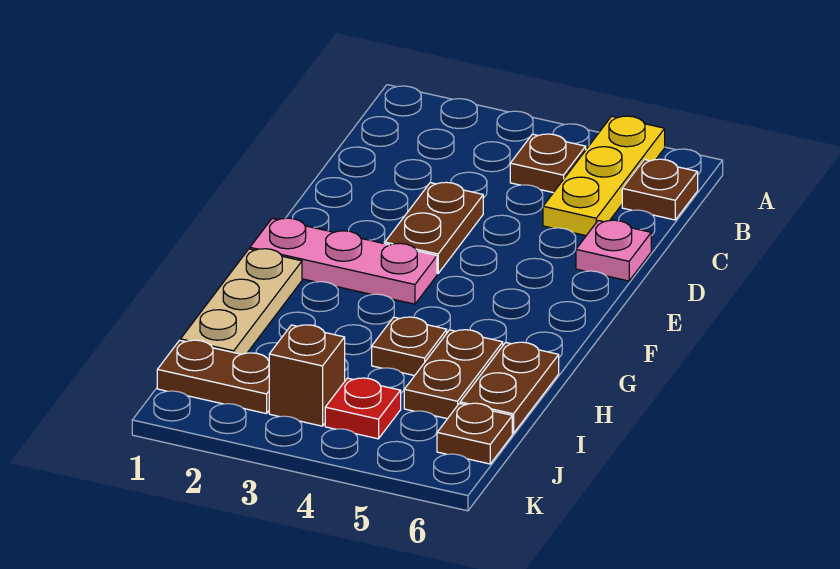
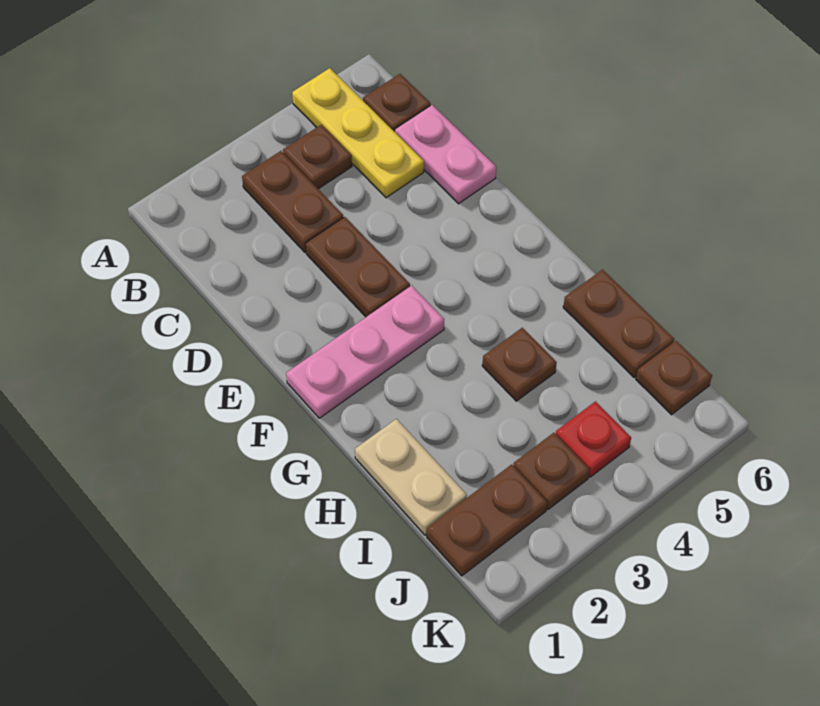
pink 1x1 plate [576,220,651,281] -> pink 1x2 plate [395,105,496,204]
tan 1x3 plate [181,249,302,354] -> tan 1x2 plate [355,419,467,535]
brown 1x2 plate [404,330,503,419] -> brown 1x2 plate moved to [242,151,343,252]
brown 1x1 brick [269,325,345,426] -> brown 1x1 plate [513,433,590,509]

